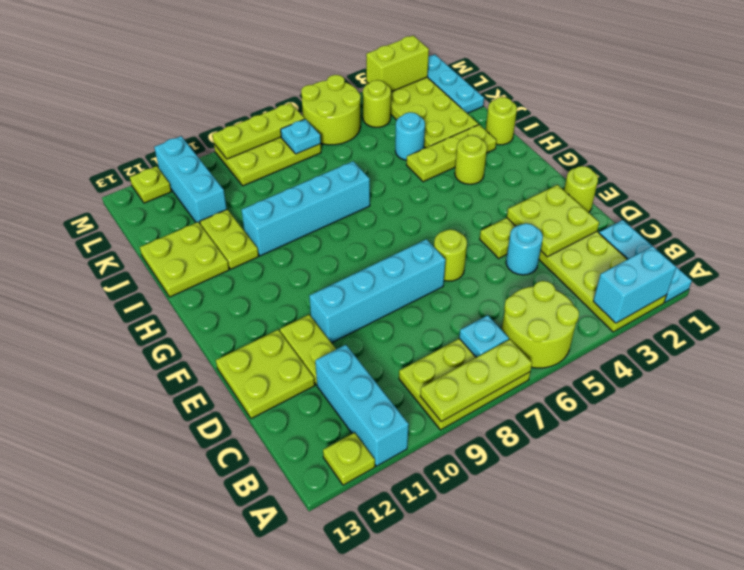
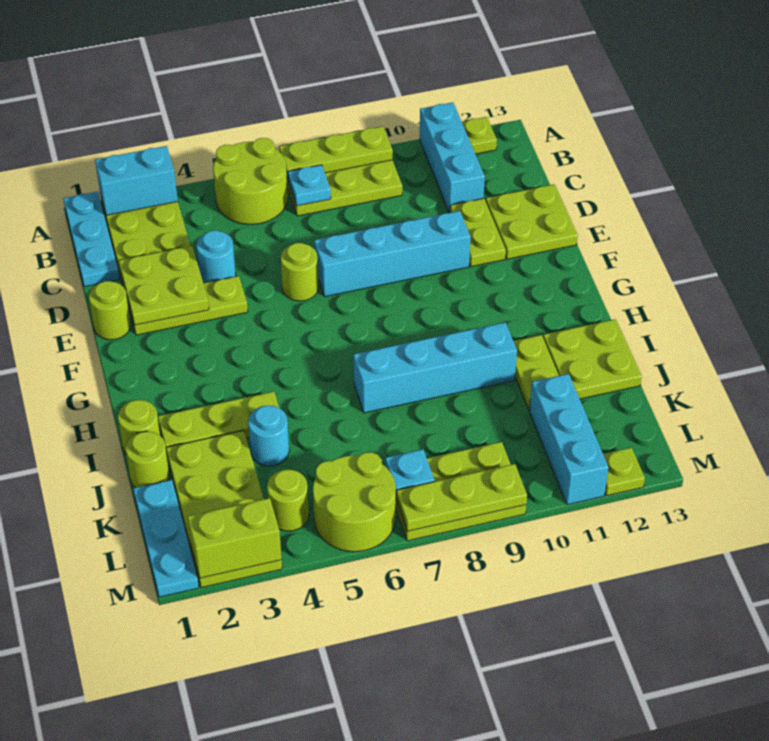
lime 1x1 round brick [455,135,487,184] -> lime 1x1 round brick moved to [126,431,169,488]

